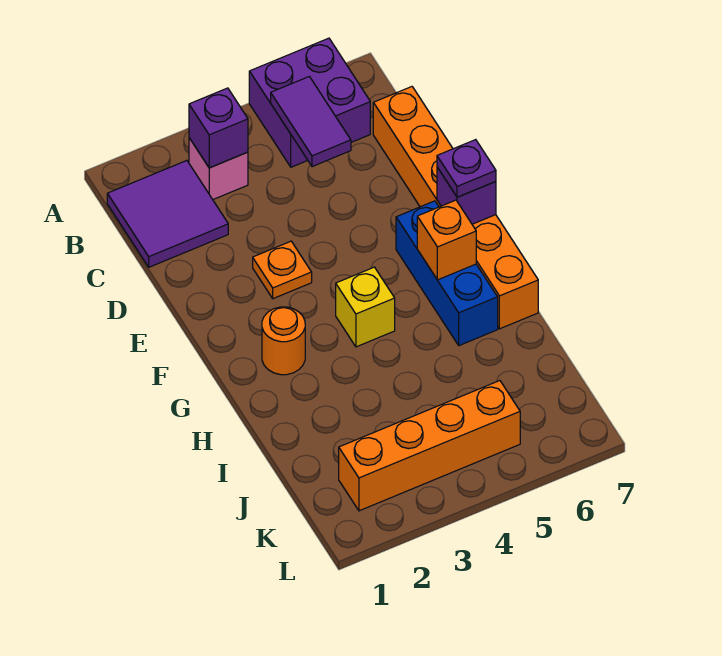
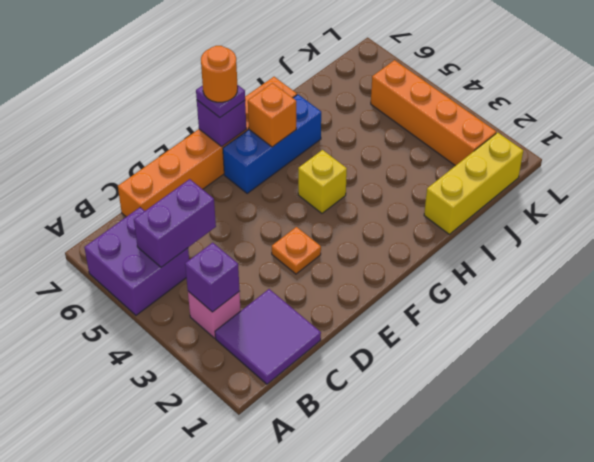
purple 1x2 tile [271,77,351,167] -> purple 1x2 brick [134,179,216,267]
orange 1x1 round brick [262,307,305,375] -> orange 1x1 round brick moved to [201,46,238,102]
none -> yellow 1x3 brick [424,132,523,234]

